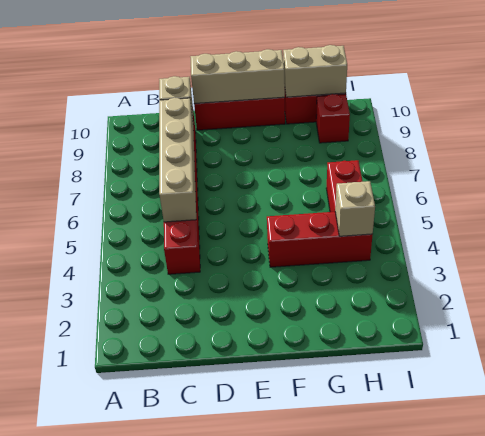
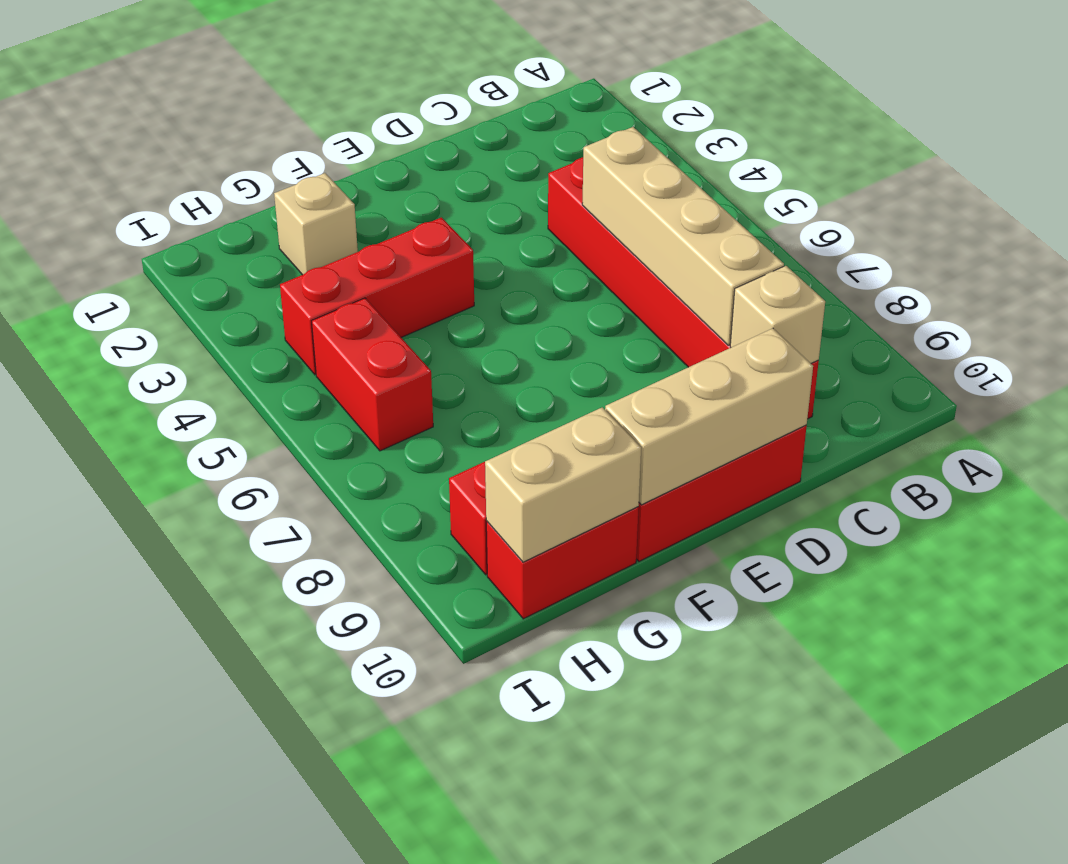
tan 1x1 brick [335,181,375,236] -> tan 1x1 brick moved to [274,173,358,275]

